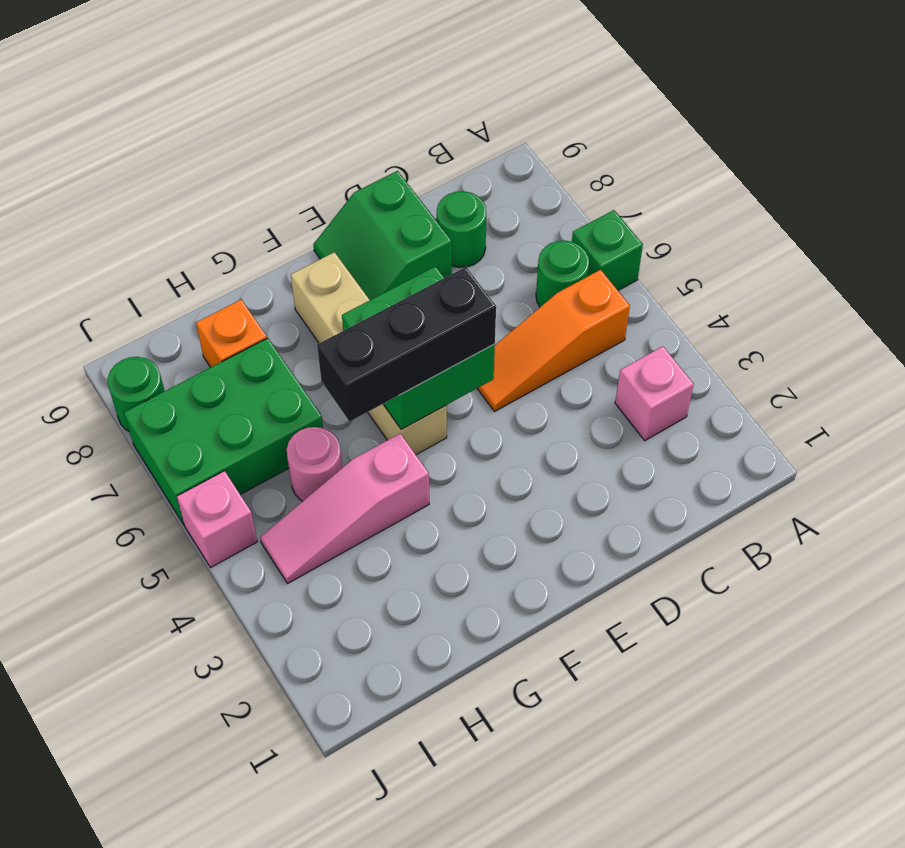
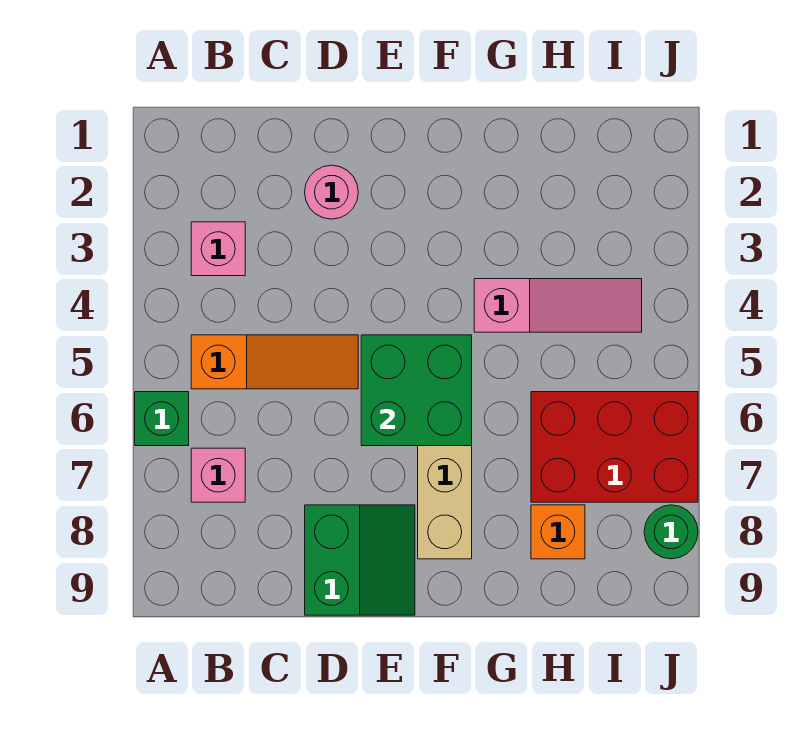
green 1x1 round brick [536,241,589,307] -> none
green 1x1 round brick [437,191,486,267] -> none
black 1x3 brick [317,267,496,422] -> none
pink 1x1 round brick [287,427,342,501] -> pink 1x1 round brick moved to [305,165,358,219]
green 2x3 brick [124,338,323,524] -> red 2x3 brick [531,392,698,502]
pink 1x1 brick [177,471,257,568] -> pink 1x1 brick moved to [191,448,245,502]

